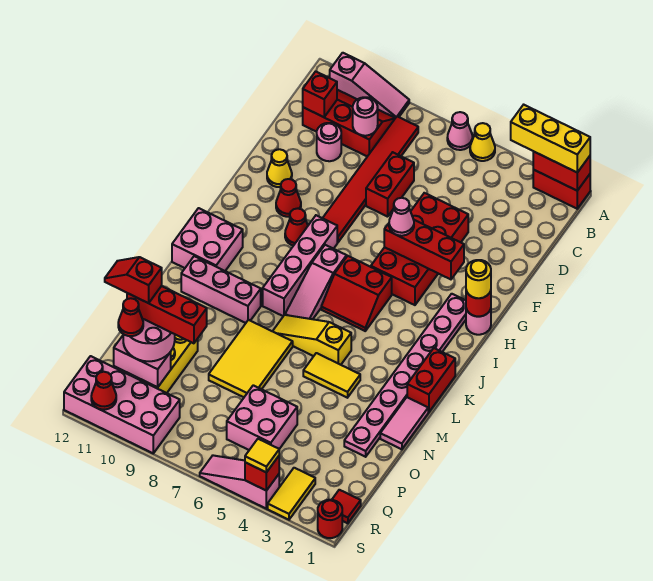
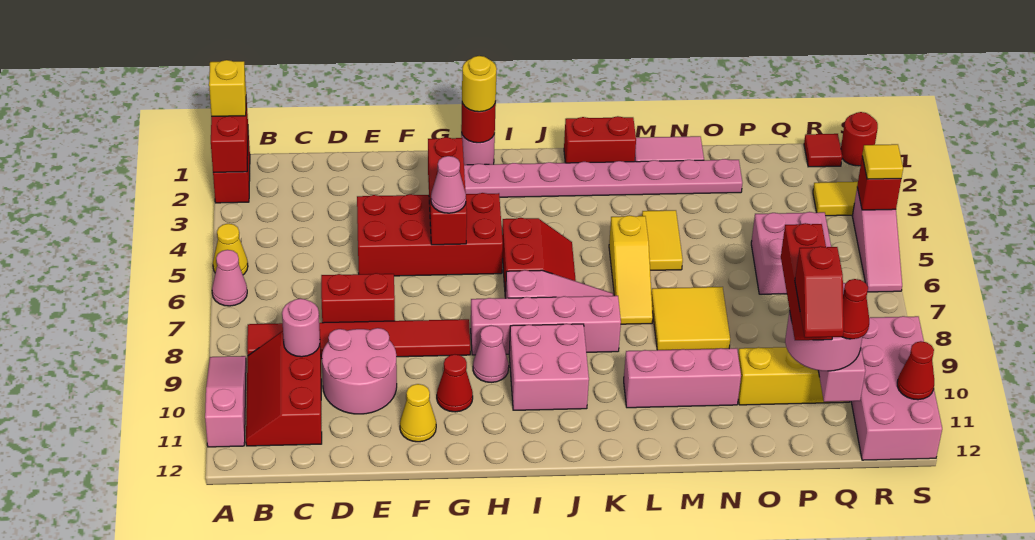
yellow 1x3 brick [511,105,590,172] -> yellow 1x1 brick [209,60,246,116]
red 1x1 brick [303,71,337,117] -> none
pink 1x1 round brick [317,123,341,161] -> pink 2x2 round brick [322,328,397,414]
red 1x1 cone [285,208,308,246] -> pink 1x1 cone [473,326,509,382]
pink 2x2 brick [172,208,243,271] -> pink 2x2 brick moved to [509,324,589,410]
pink 1x3 brick [181,256,261,323] -> pink 1x3 brick turned to [624,348,741,408]
yellow 2x3 tile [209,320,293,397] -> yellow 2x2 tile [651,287,730,350]

